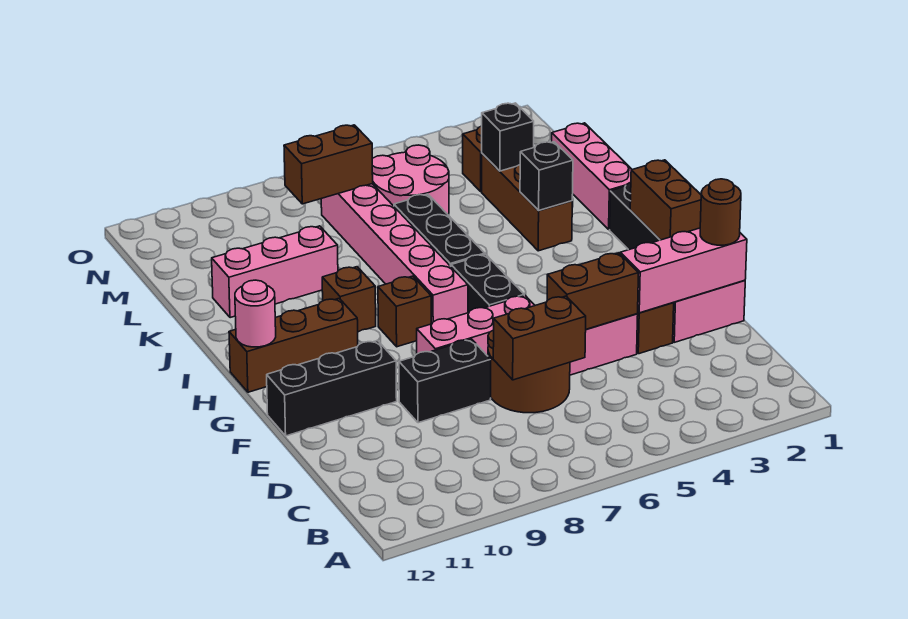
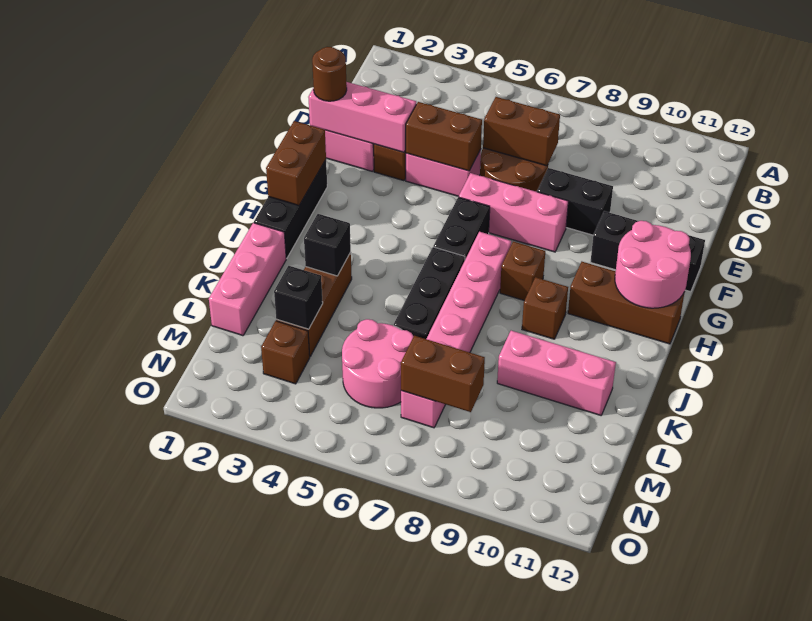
pink 1x1 round brick [235,280,276,347] -> pink 2x2 round brick [615,221,691,308]

